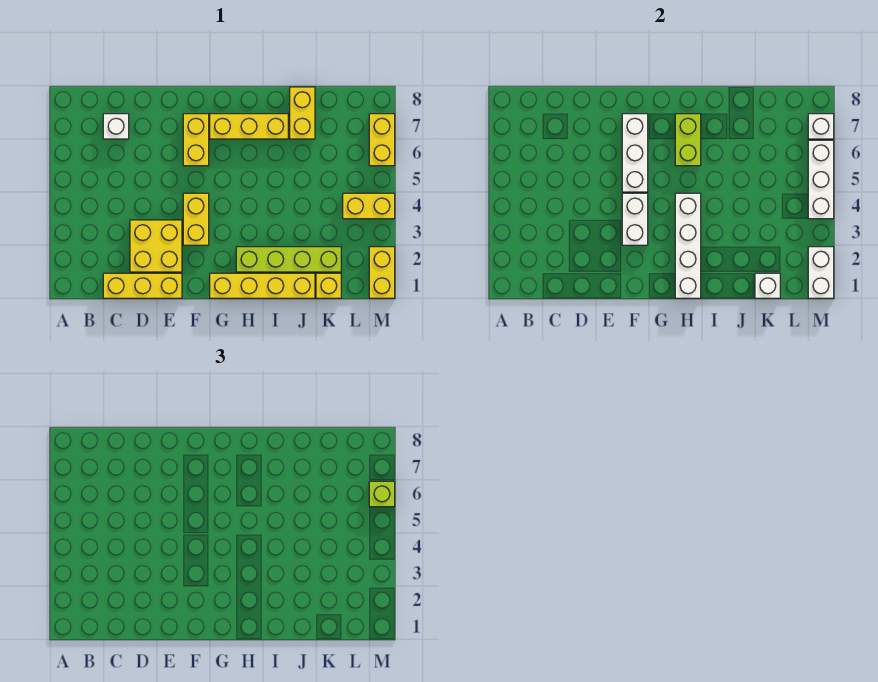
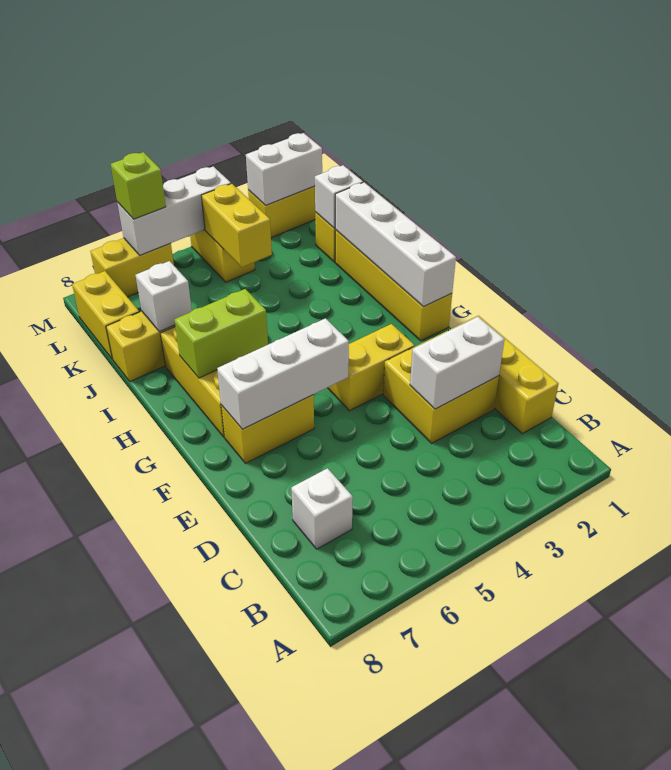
white 1x2 brick [622,193,648,245] -> white 1x2 brick moved to [410,317,505,409]
white 1x4 brick [675,193,701,298] -> white 1x4 brick turned to [335,182,456,306]
lime 1x4 brick [236,247,341,272] -> none
none -> yellow 1x2 brick [201,184,272,267]
none -> yellow 1x2 brick [72,271,139,359]
white 1x1 brick [808,114,834,139] -> white 1x1 brick moved to [135,261,192,332]

